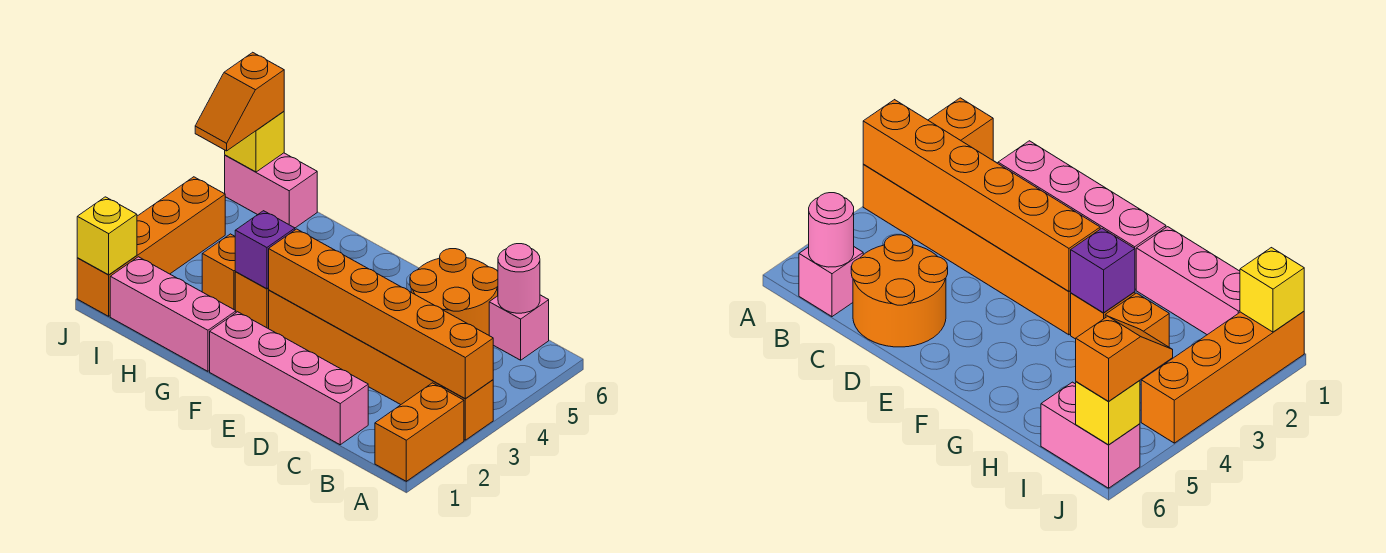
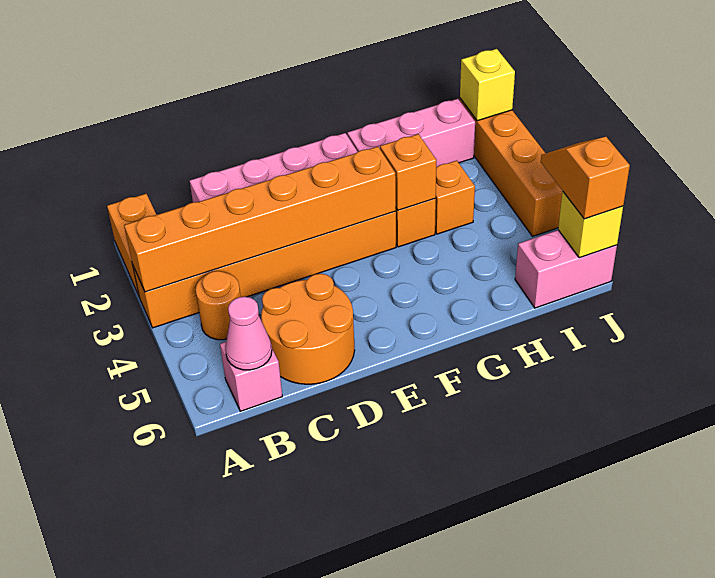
none -> orange 1x1 round brick [195,271,241,340]
pink 1x1 round brick [498,244,540,313] -> pink 1x1 cone [225,297,272,370]
purple 1x1 brick [235,211,295,289] -> orange 1x1 brick [380,134,436,210]

